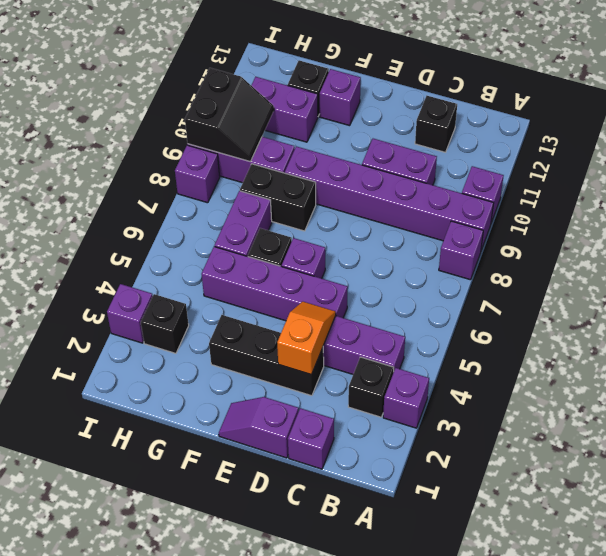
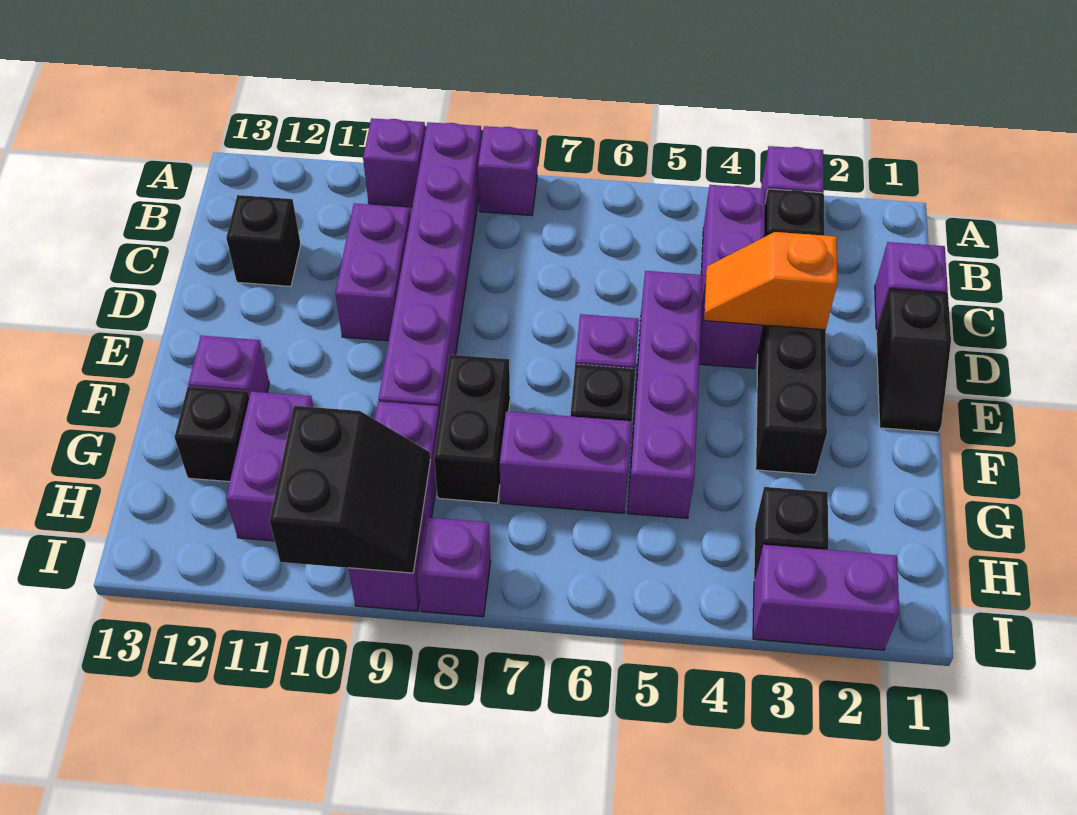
purple 1x2 slope [219,397,299,458] -> black 1x2 slope [876,289,951,432]
black 2x2 slope [185,68,274,162] -> black 2x2 slope turned to [270,406,431,573]
purple 1x1 brick [107,284,153,343] -> purple 1x2 brick [753,545,899,650]

